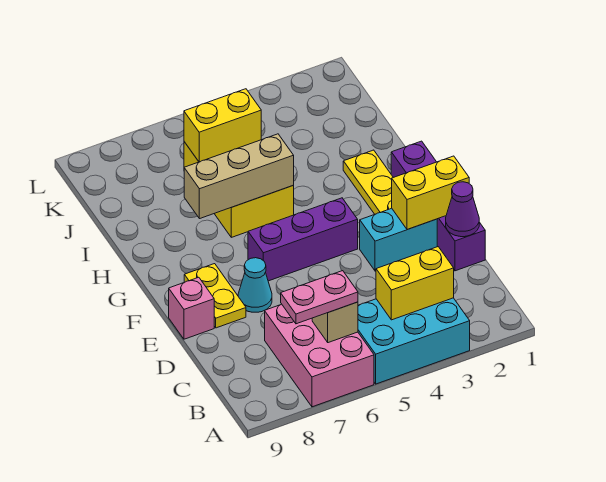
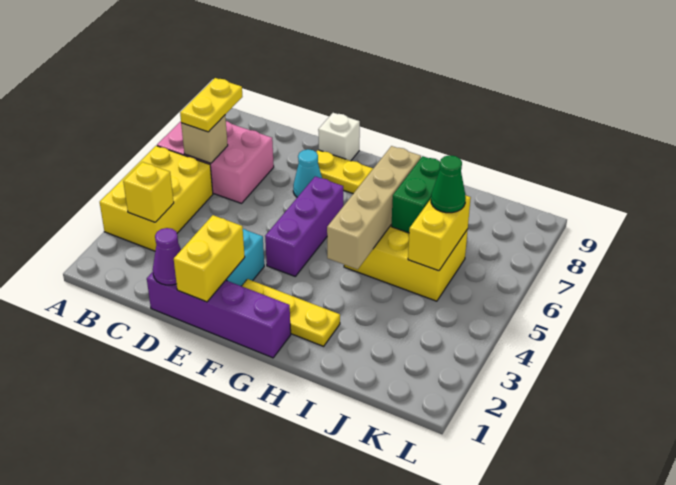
cyan 2x3 brick [358,298,470,384] -> yellow 2x3 brick [100,146,213,251]
yellow 1x2 brick [376,247,454,320] -> yellow 1x1 brick [123,162,174,222]
pink 1x2 plate [281,271,358,324] -> yellow 1x2 plate [180,78,242,132]
pink 1x1 brick [169,277,214,339] -> white 1x1 brick [318,113,360,161]
tan 1x3 brick [184,134,294,219] -> tan 1x4 brick [327,146,421,269]
none -> green 1x2 brick [391,156,440,233]
none -> green 1x1 cone [431,155,466,213]

